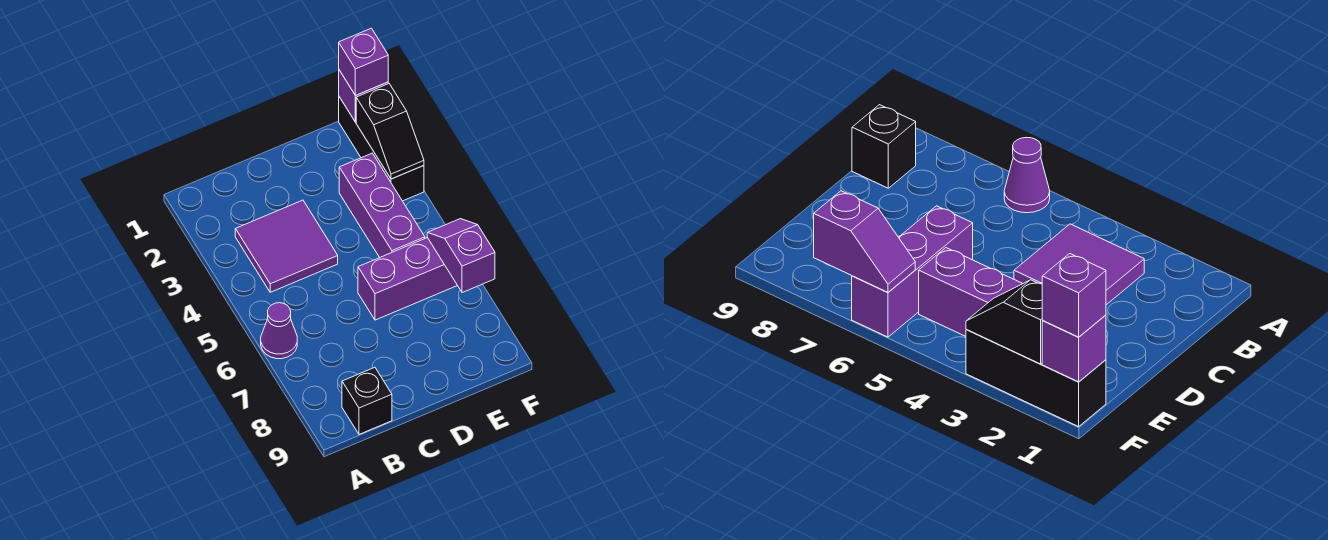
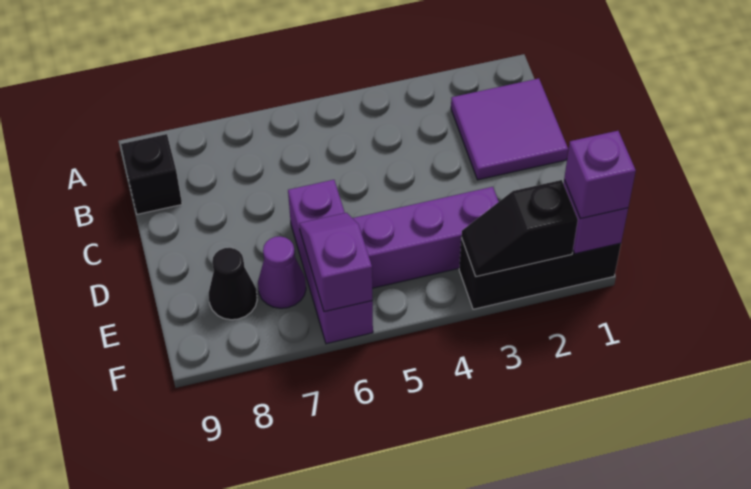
purple 1x1 cone [261,303,297,359] -> purple 1x1 cone moved to [258,236,306,308]
purple 2x2 tile [235,200,338,292] -> purple 2x2 tile moved to [451,78,568,180]
none -> black 1x1 cone [209,248,257,320]
purple 1x2 slope [427,219,495,293] -> purple 1x2 slope turned to [299,213,372,312]

